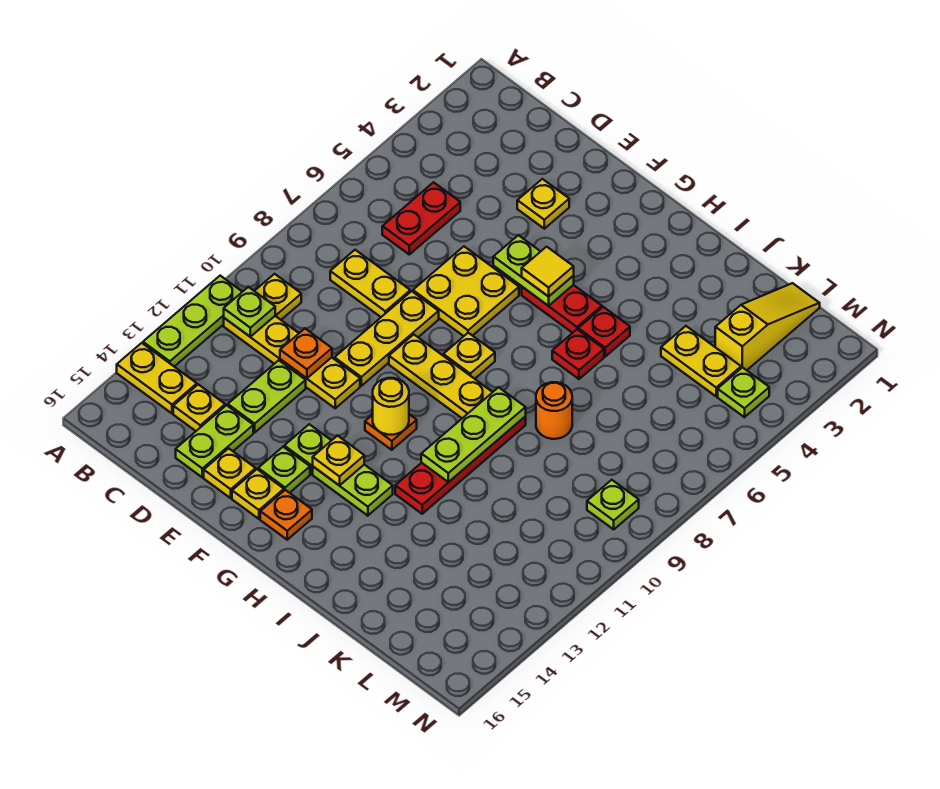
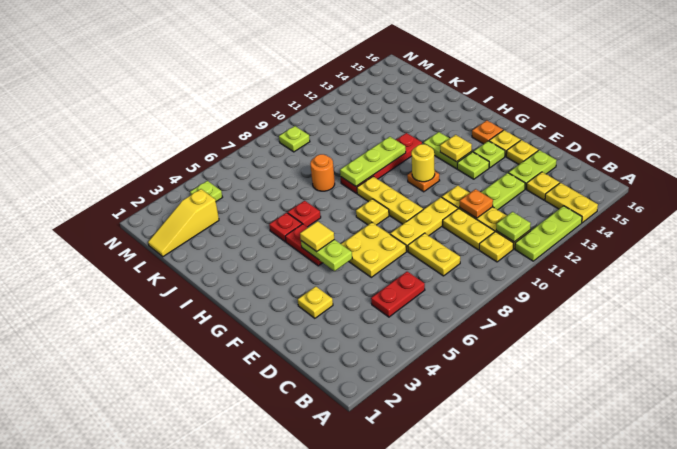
yellow 1x2 plate [661,326,741,396] -> yellow 1x2 plate moved to [443,208,495,250]

